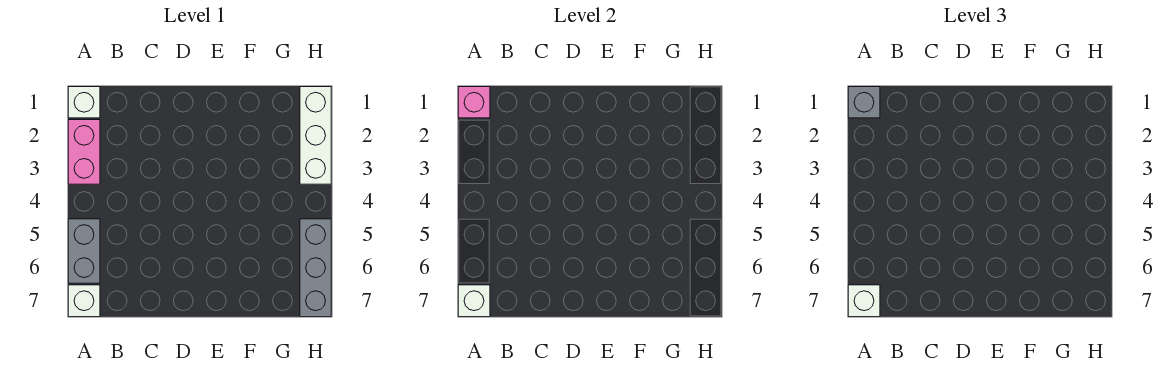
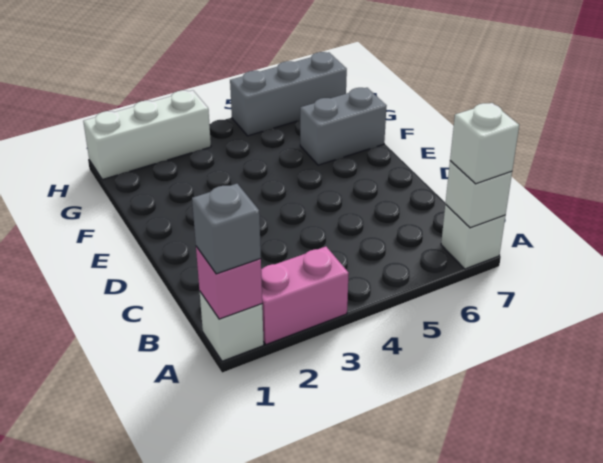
grey 1x2 brick [68,219,100,283] -> grey 1x2 brick moved to [300,88,386,165]

